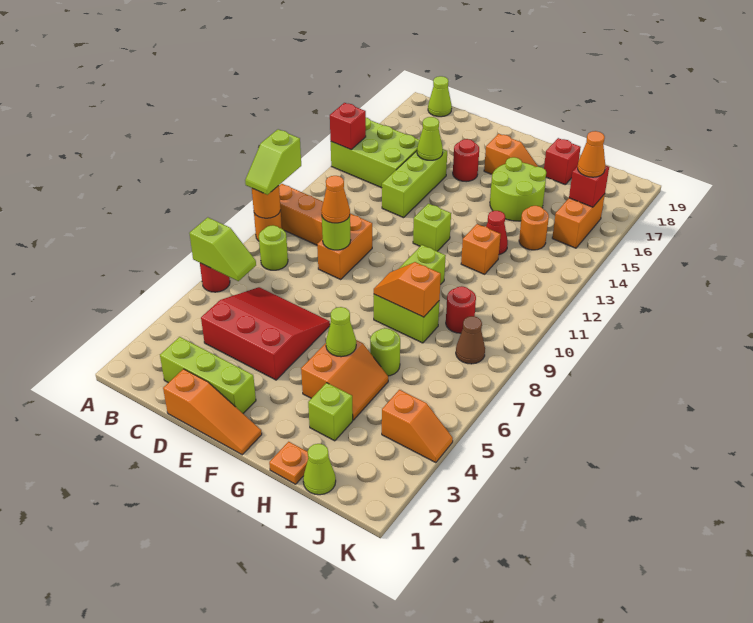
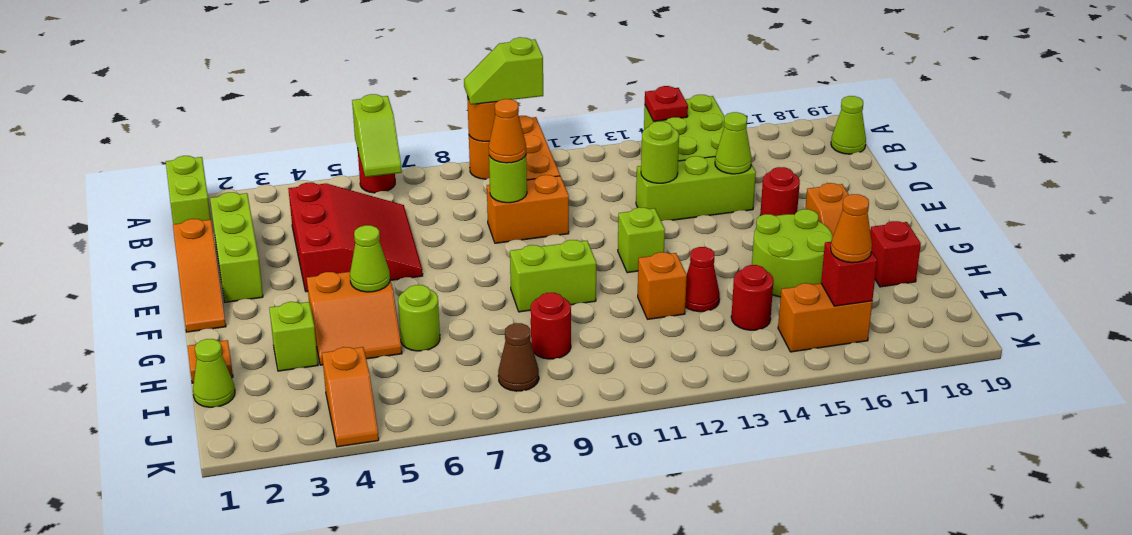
red 1x1 brick [330,103,366,149] -> red 1x1 plate [645,86,688,121]
lime 1x1 round brick [259,225,288,270] -> lime 1x1 round brick moved to [641,121,679,183]
lime 1x2 brick [374,294,439,343] -> lime 1x2 brick moved to [166,156,211,224]
orange 1x2 slope [374,262,441,317] -> none
orange 1x1 round brick [519,206,549,250] -> red 1x1 round brick [731,265,774,330]

